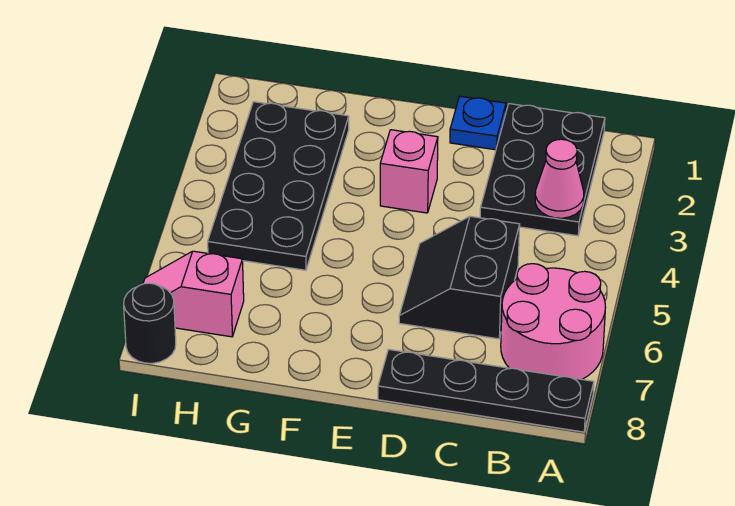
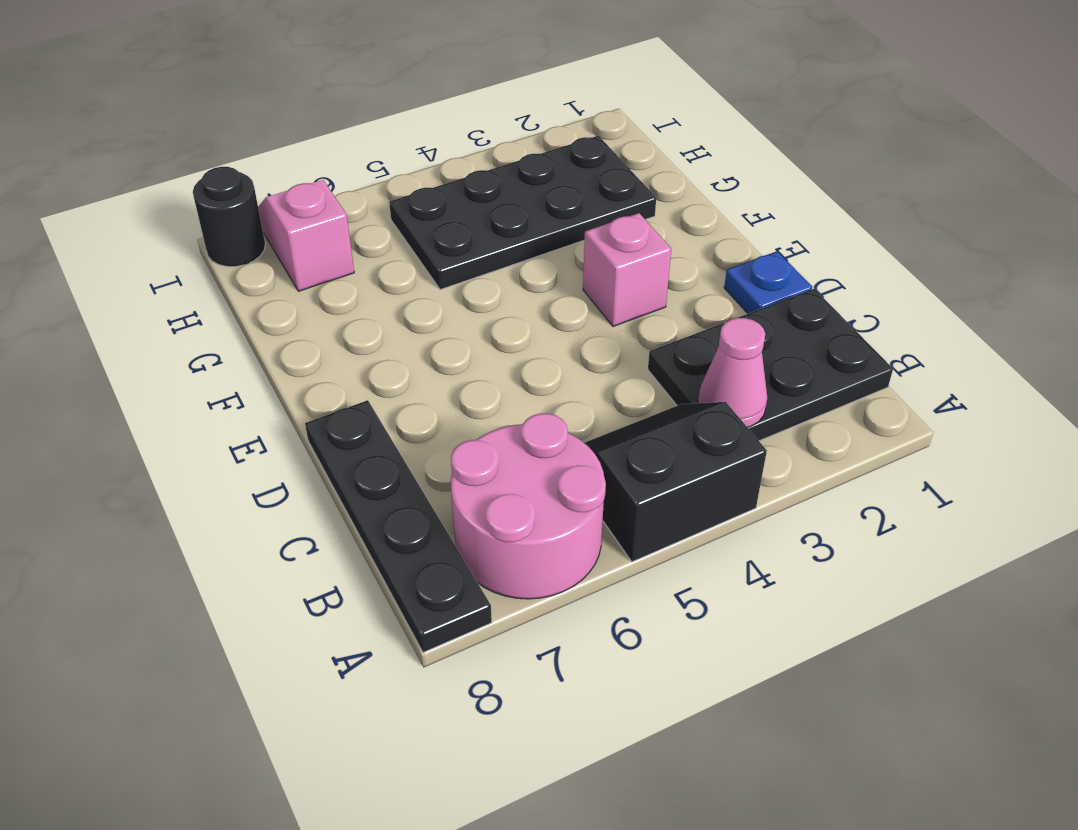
black 2x2 slope [399,216,520,339] -> black 2x2 slope moved to [585,402,767,562]

